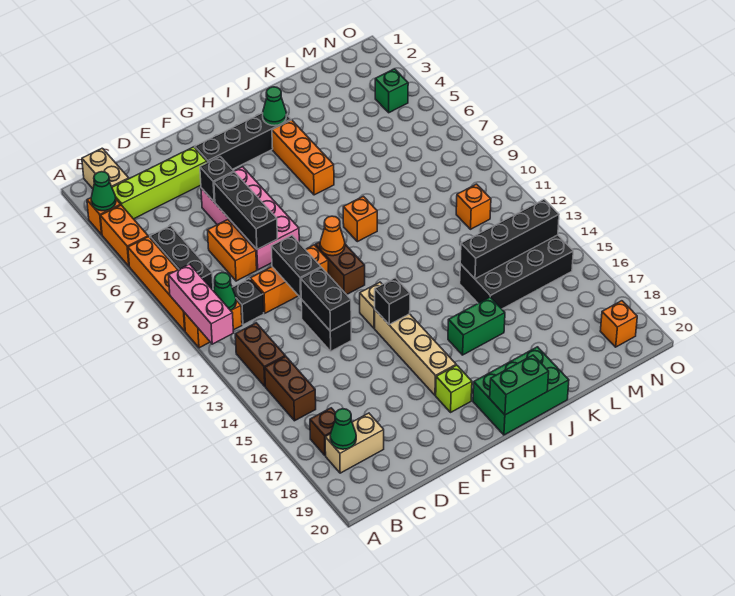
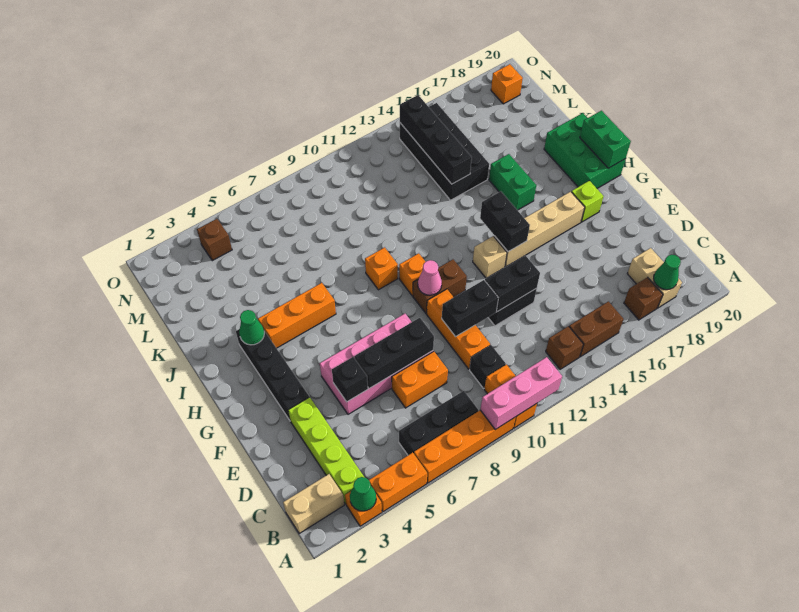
green 1x1 cone [213,273,236,310] -> none
brown 1x2 brick [235,323,285,386] -> brown 1x1 brick [546,326,583,369]
orange 1x1 cone [320,216,345,256] -> pink 1x1 cone [418,260,442,295]
black 1x1 brick [375,278,410,324] -> black 1x2 brick [480,191,530,252]
orange 1x1 brick [456,184,491,229] -> orange 1x1 brick moved to [399,253,425,296]
green 1x1 brick [375,69,408,113] -> brown 1x1 brick [197,219,232,261]

